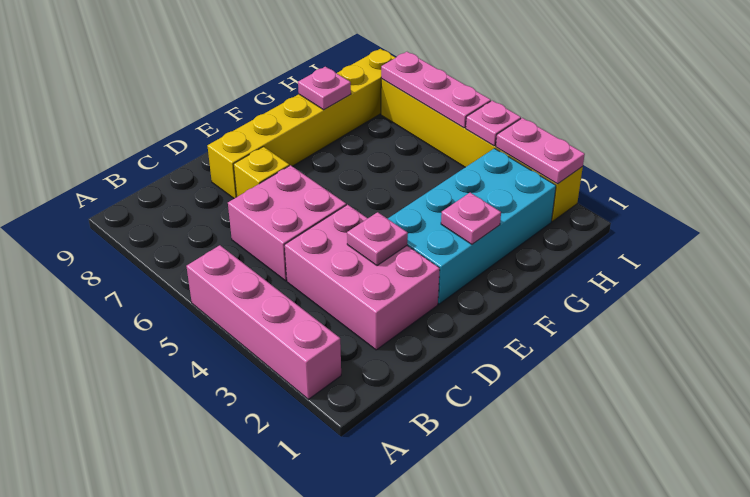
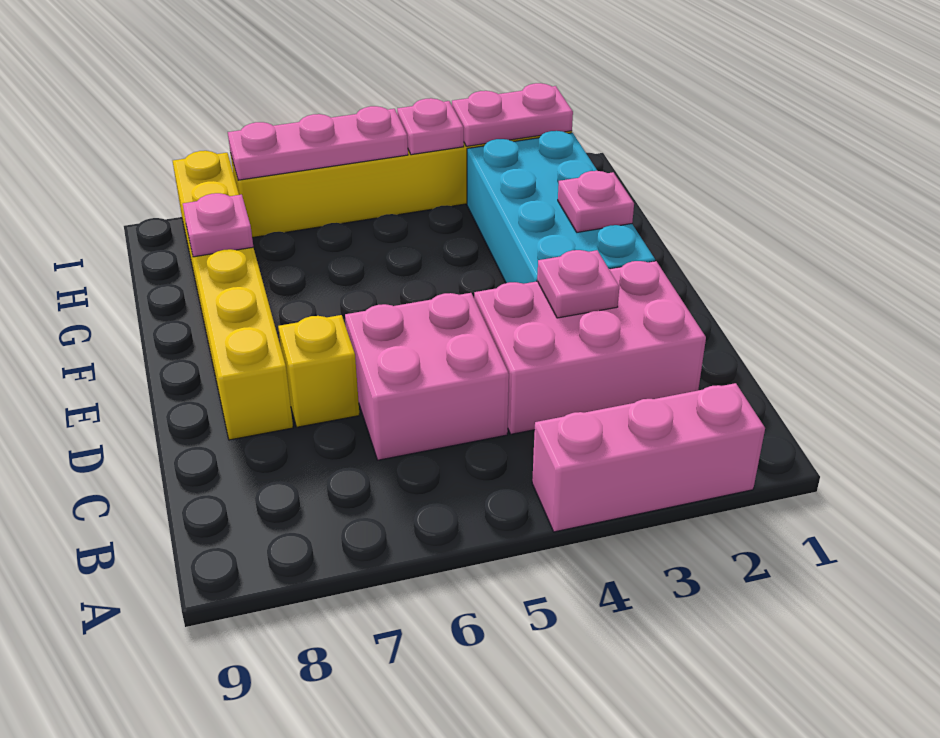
pink 1x4 brick [186,245,341,399] -> pink 1x3 brick [532,383,765,532]

